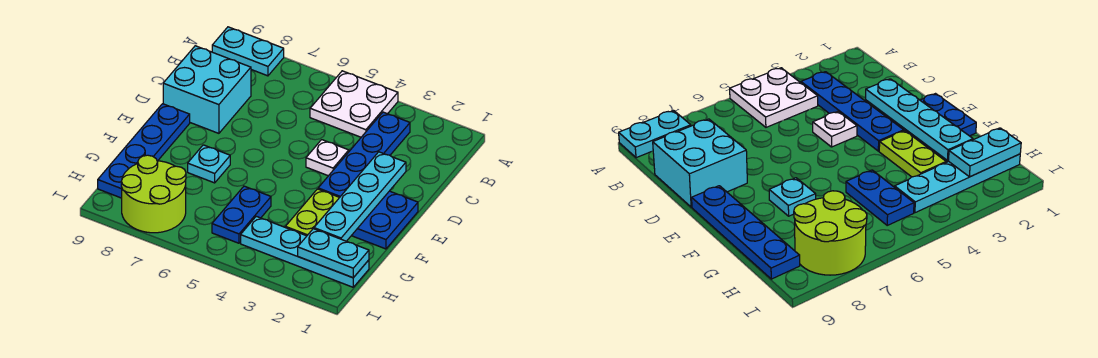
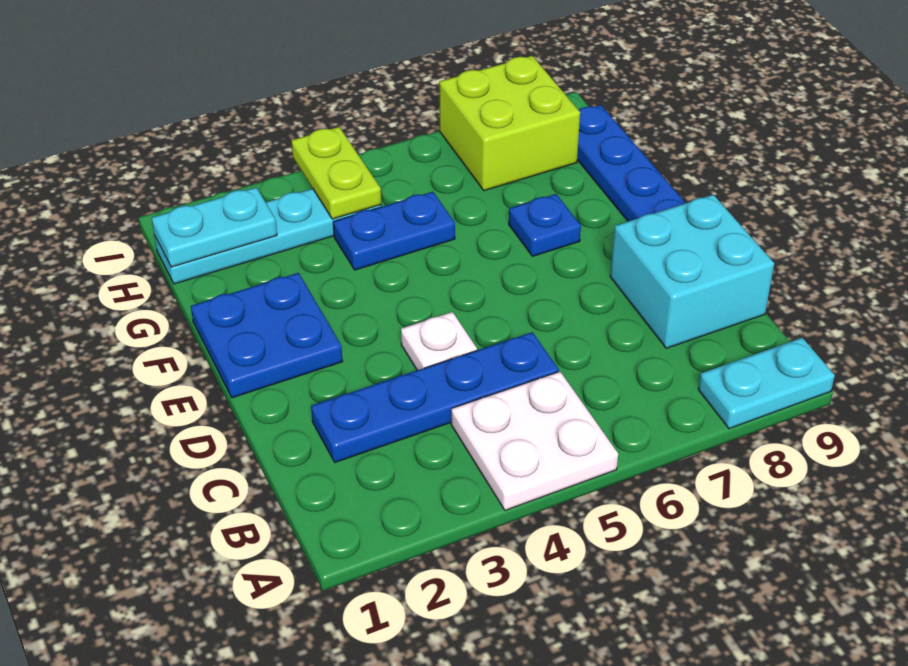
blue 1x4 plate [318,112,410,197] -> blue 1x4 plate turned to [311,332,559,462]
cyan 1x4 plate [314,152,406,241] -> none
lime 1x2 plate [285,189,340,236] -> lime 1x2 plate moved to [291,127,381,219]
cyan 1x1 plate [188,145,230,183] -> blue 1x1 plate [509,194,581,256]
blue 1x2 plate [212,186,271,243] -> blue 1x2 plate turned to [333,192,455,270]
lime 2x2 round brick [121,155,186,233] -> lime 2x2 brick [439,56,580,191]

